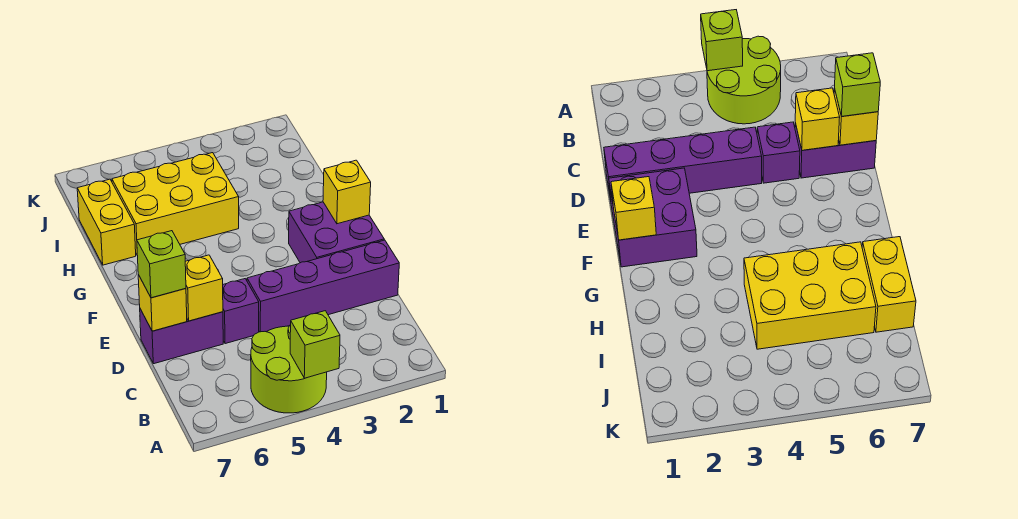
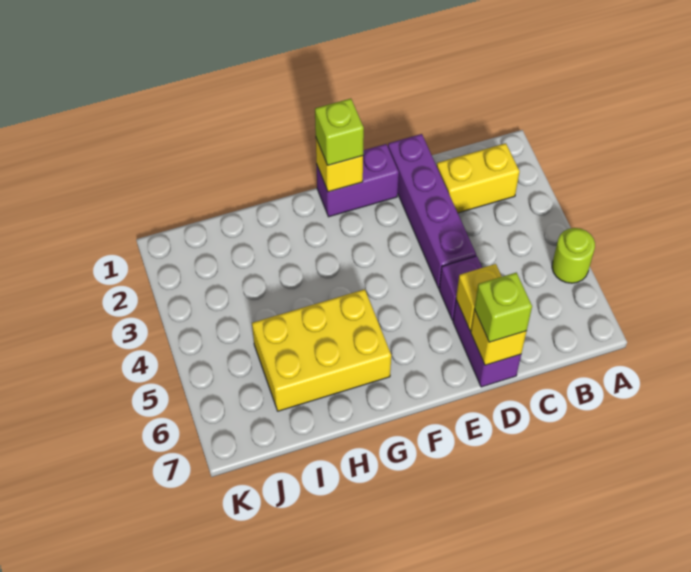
lime 2x2 round brick [251,325,327,413] -> lime 1x1 round brick [552,228,595,283]
lime 1x1 brick [290,311,340,378] -> lime 1x1 brick moved to [315,99,364,165]
purple 2x2 brick [289,202,384,263] -> purple 1x2 brick [316,144,399,217]
yellow 2x3 brick [112,153,239,254] -> yellow 2x3 brick turned to [252,289,391,411]
yellow 1x2 brick [77,179,136,265] -> yellow 1x2 brick moved to [437,143,520,213]

